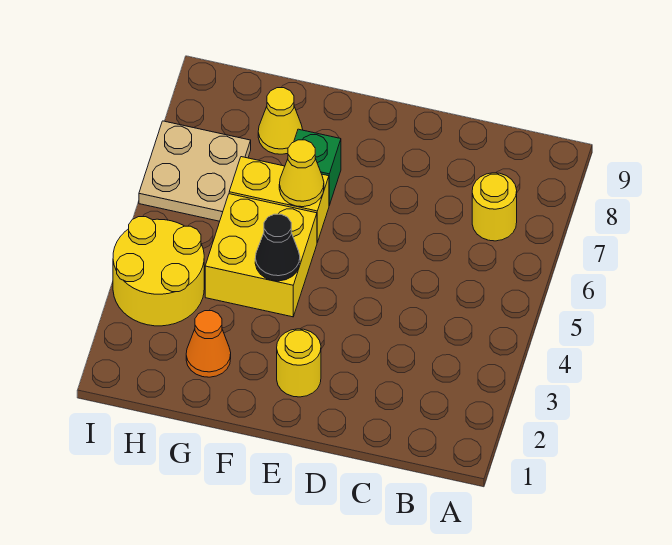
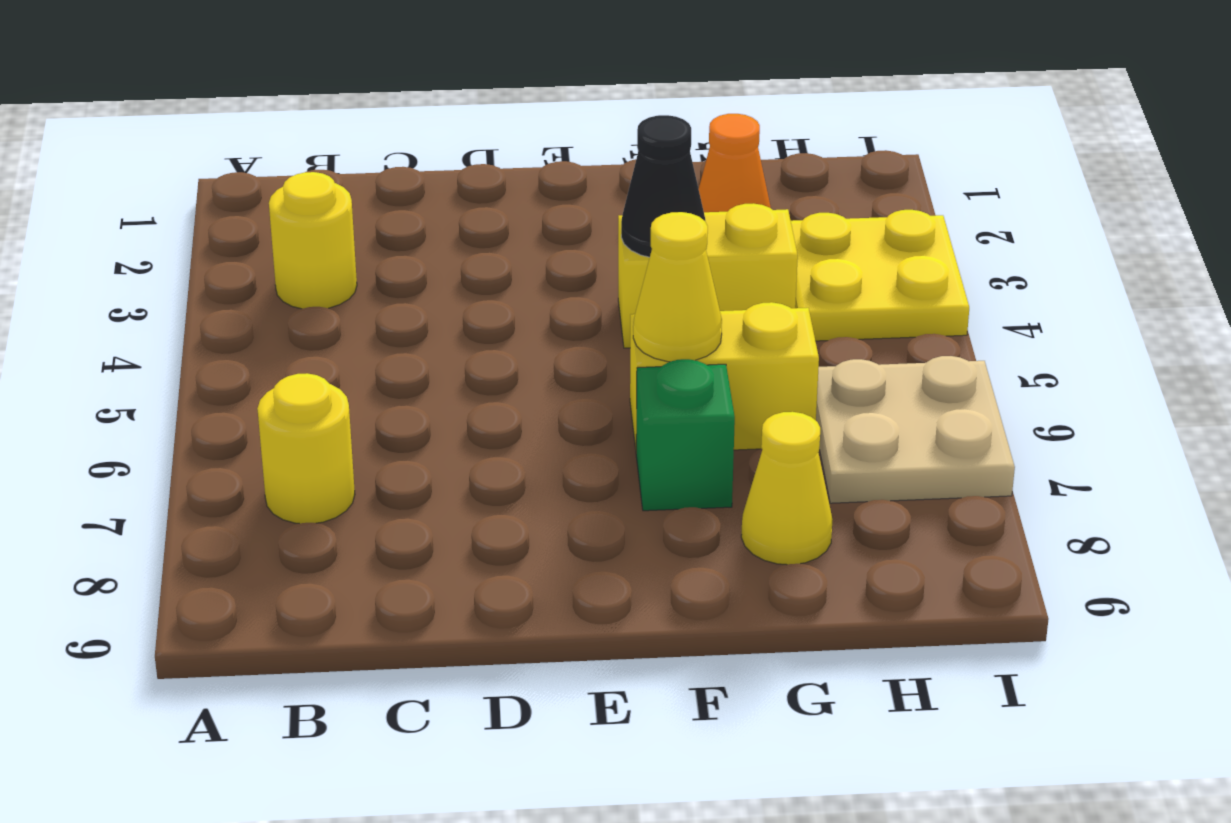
yellow 1x1 round brick [277,329,321,397] -> yellow 1x1 round brick moved to [269,172,357,309]
yellow 2x2 brick [205,194,317,317] -> yellow 1x2 brick [618,203,798,348]
yellow 2x2 round brick [113,217,204,326] -> yellow 2x2 plate [791,210,969,341]

